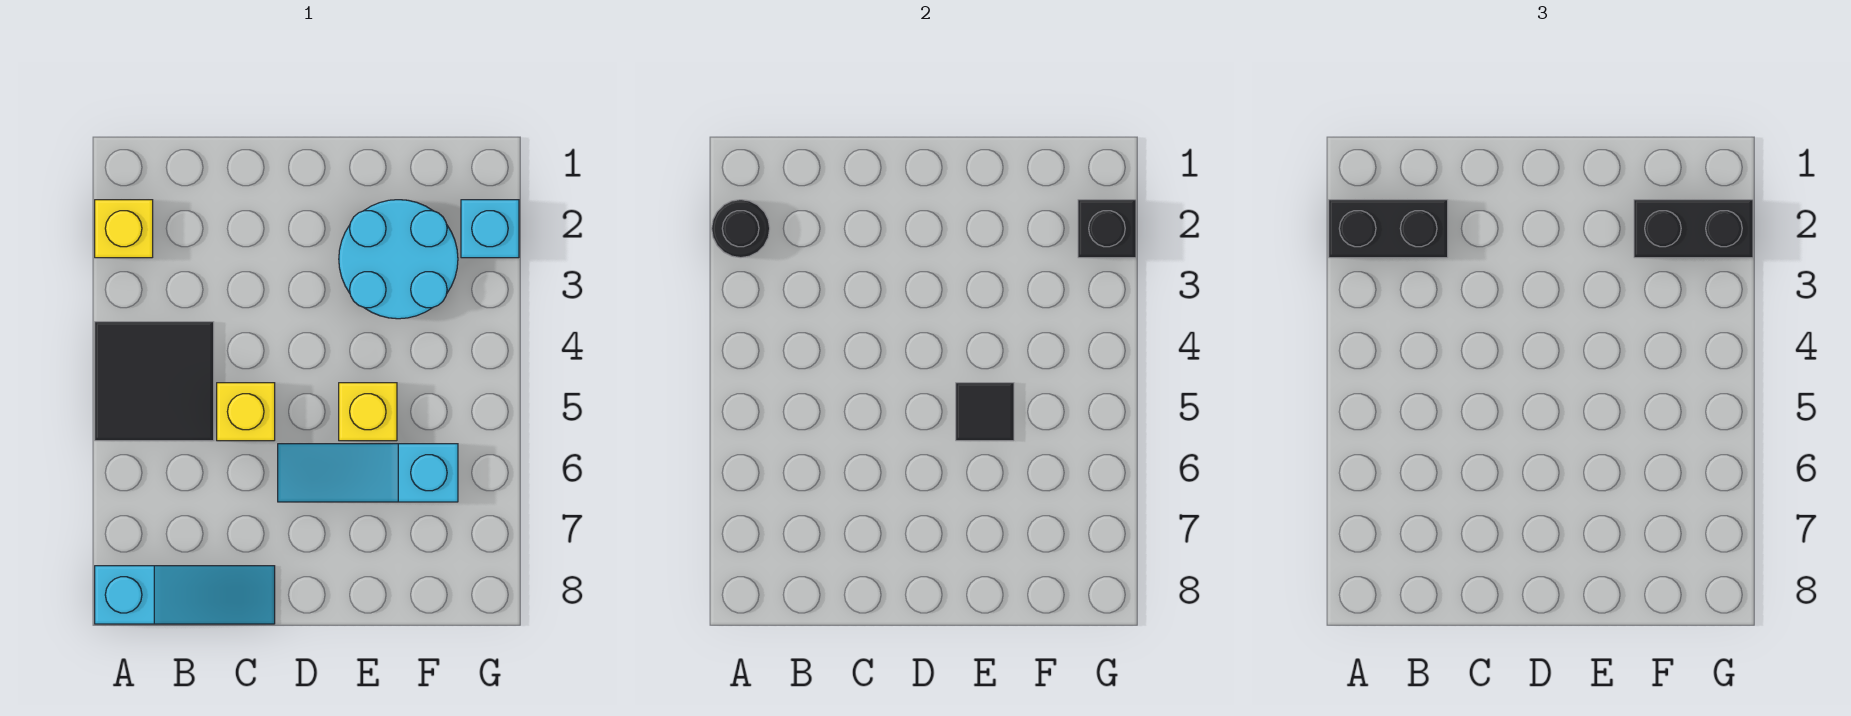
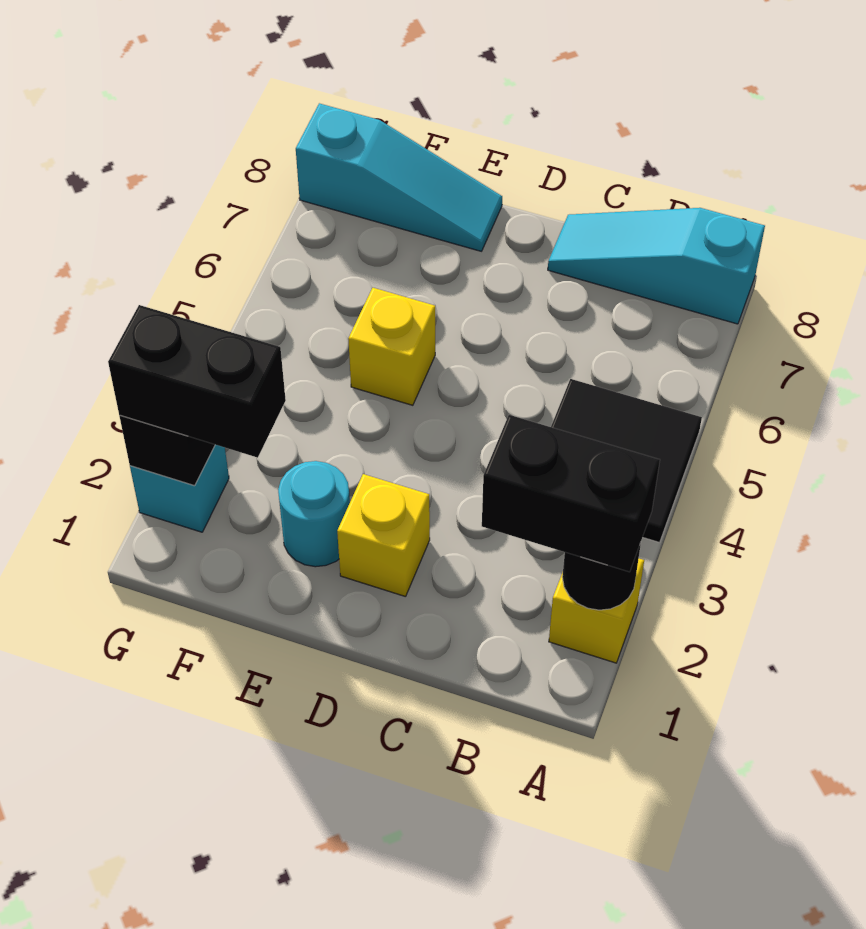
yellow 1x1 brick [217,383,275,441] -> yellow 1x1 brick moved to [337,474,430,597]
cyan 1x3 slope [278,444,458,502] -> cyan 1x3 slope moved to [296,103,502,251]
cyan 2x2 round brick [339,200,458,319] -> cyan 1x1 round brick [278,461,350,567]
black 1x1 tile [956,383,1014,441] -> none

